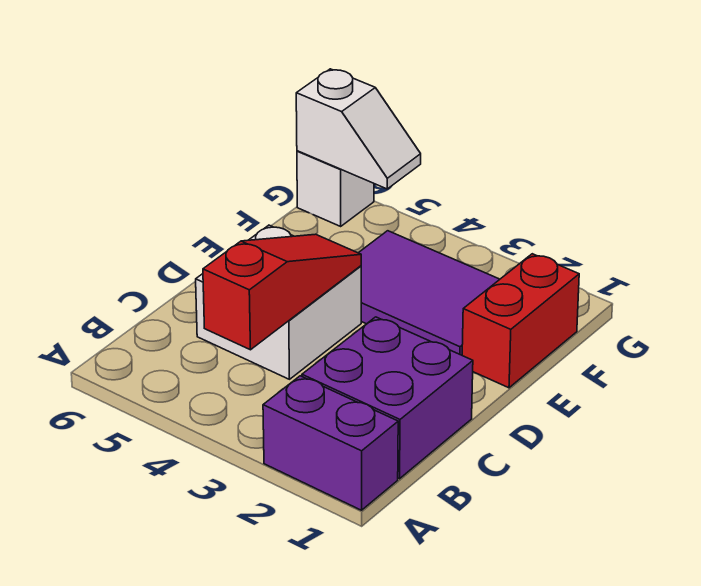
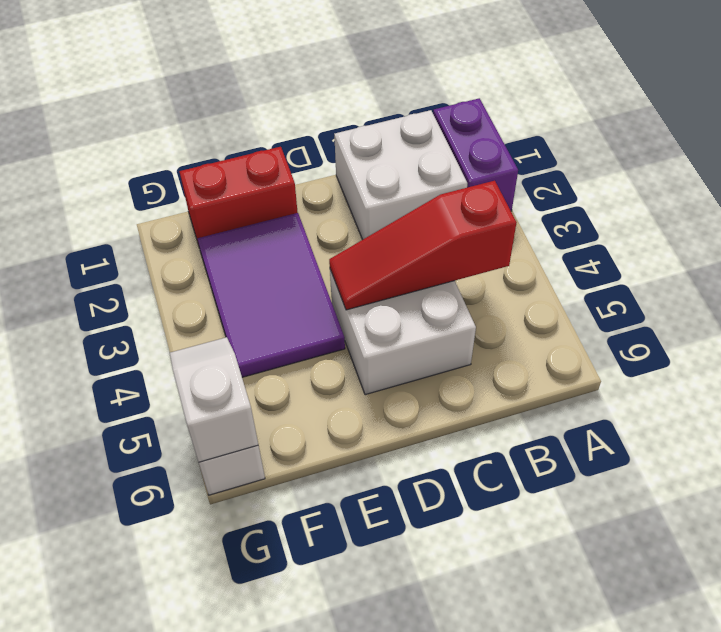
purple 2x2 brick [302,317,473,479] -> white 2x2 brick [334,110,467,240]

